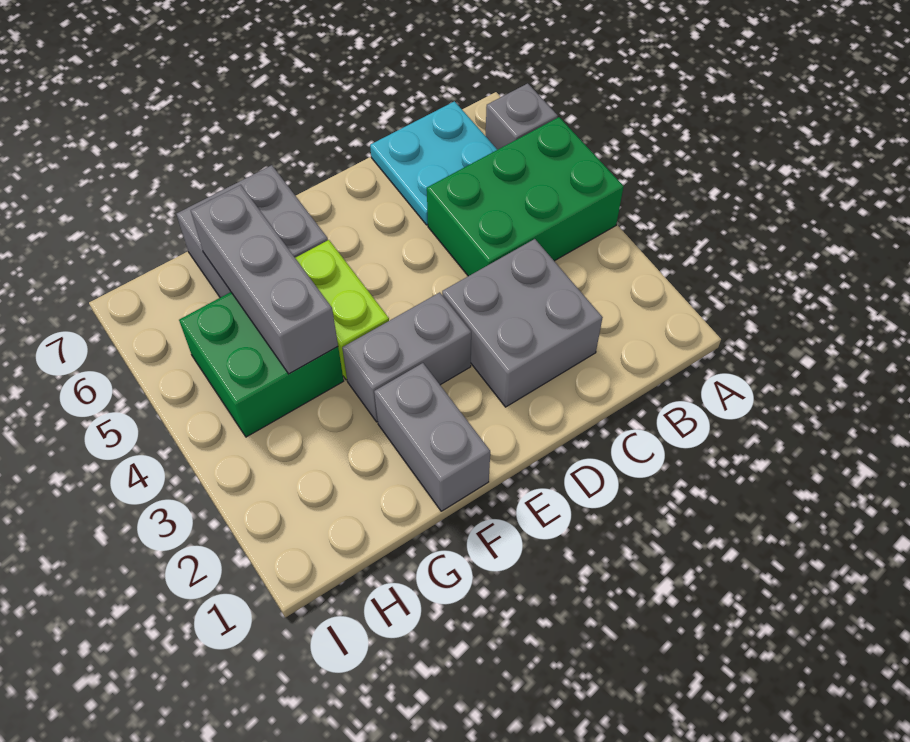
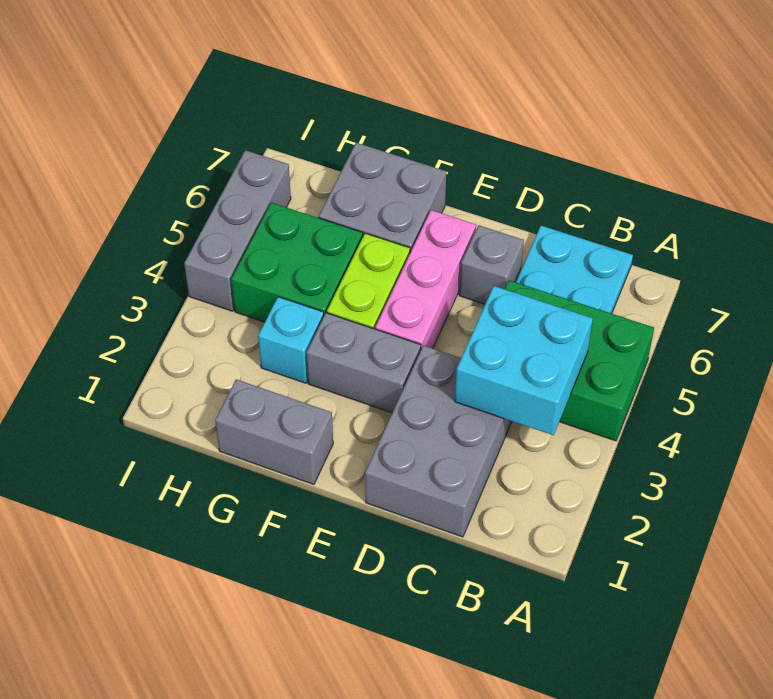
grey 1x1 brick [486,83,558,150] -> grey 1x1 brick moved to [460,225,524,304]
none -> cyan 2x2 brick [455,286,593,435]
grey 2x2 brick [442,239,603,407] -> grey 2x3 brick [365,345,512,537]
none -> pink 1x3 brick [375,210,476,349]
grey 1x2 brick [374,363,490,511] -> grey 1x2 brick turned to [215,379,333,484]
none -> cyan 1x1 brick [258,297,324,383]
grey 1x3 brick [191,185,338,374] -> grey 1x3 brick moved to [184,150,291,311]

